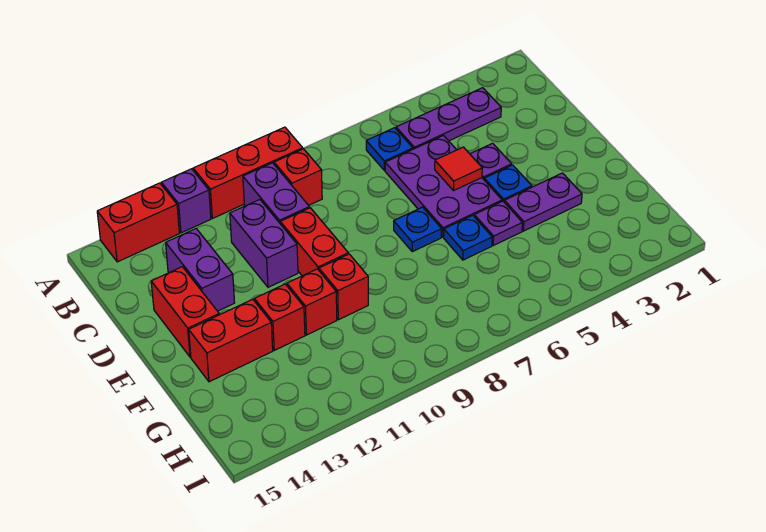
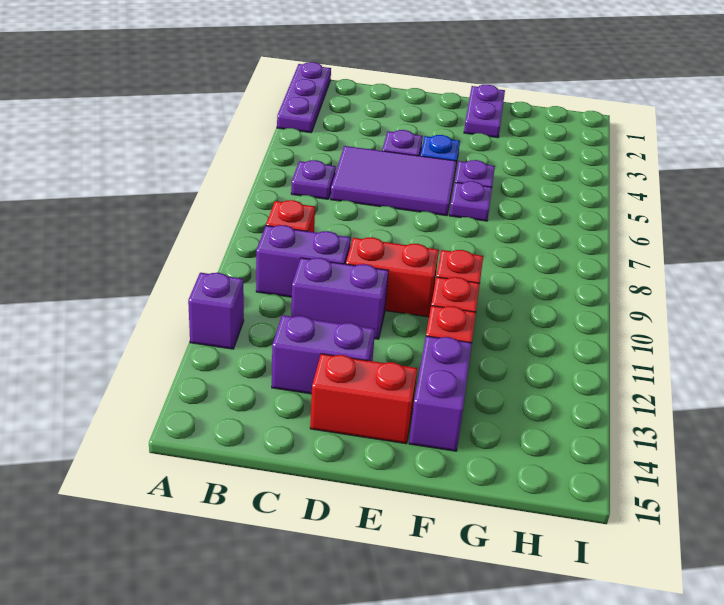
red 1x3 brick [193,127,303,219] -> none
red 1x2 brick [97,183,179,262] -> none
purple 1x3 plate [396,88,501,149] -> purple 1x3 plate moved to [277,62,331,133]
blue 1x1 plate [366,128,413,170] -> purple 1x1 plate [291,160,336,199]
purple 2x3 plate [385,136,502,237] -> purple 2x3 tile [331,146,456,216]
red 1x1 tile [435,147,482,191] -> none
blue 1x1 plate [394,207,442,252] -> none
purple 1x2 plate [504,173,582,231] -> purple 1x2 plate moved to [464,85,505,138]
blue 1x1 plate [444,215,492,260] -> purple 1x1 plate [449,181,492,221]
red 1x2 brick [189,299,273,382] -> purple 1x2 brick [409,336,472,451]

